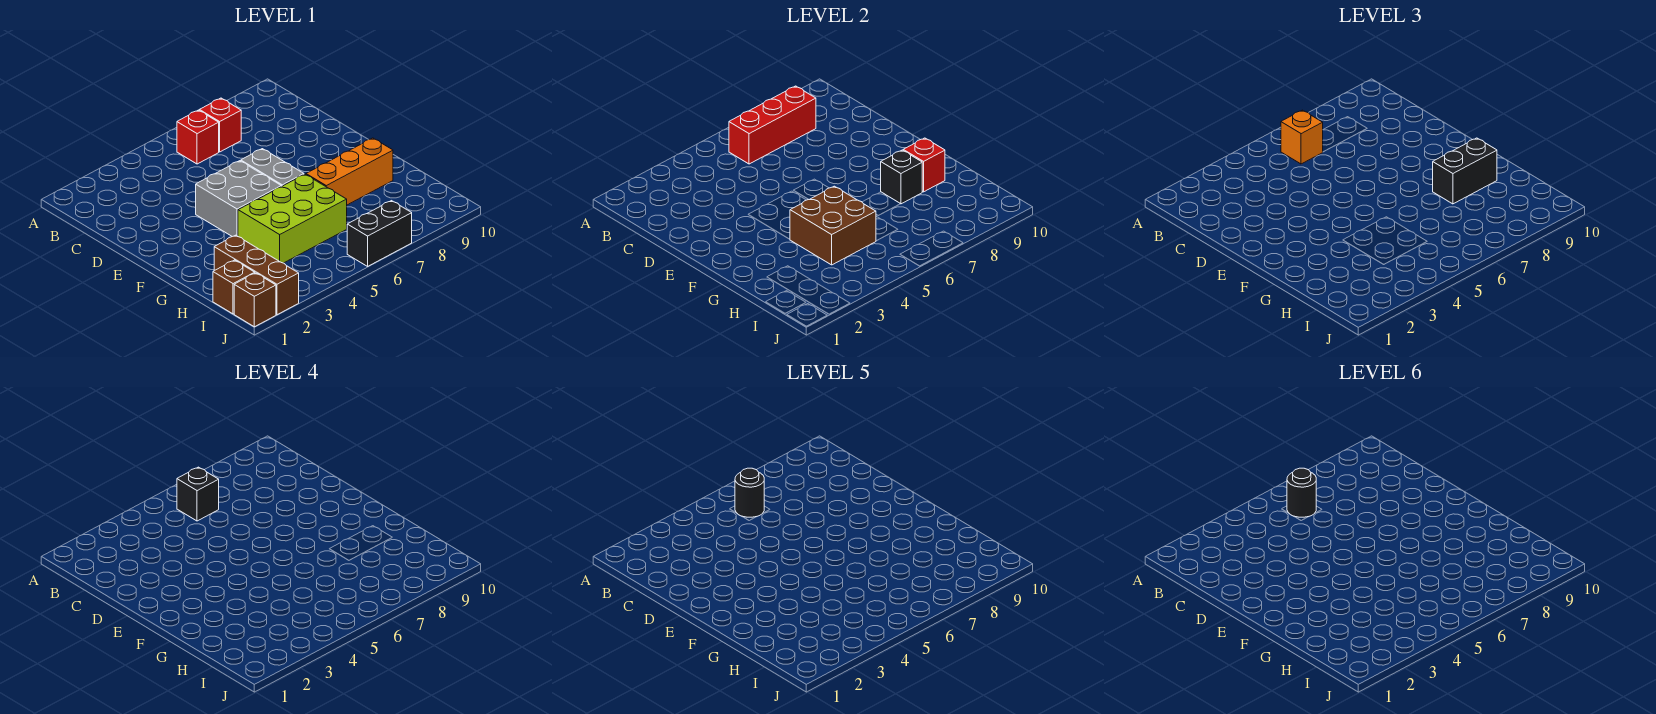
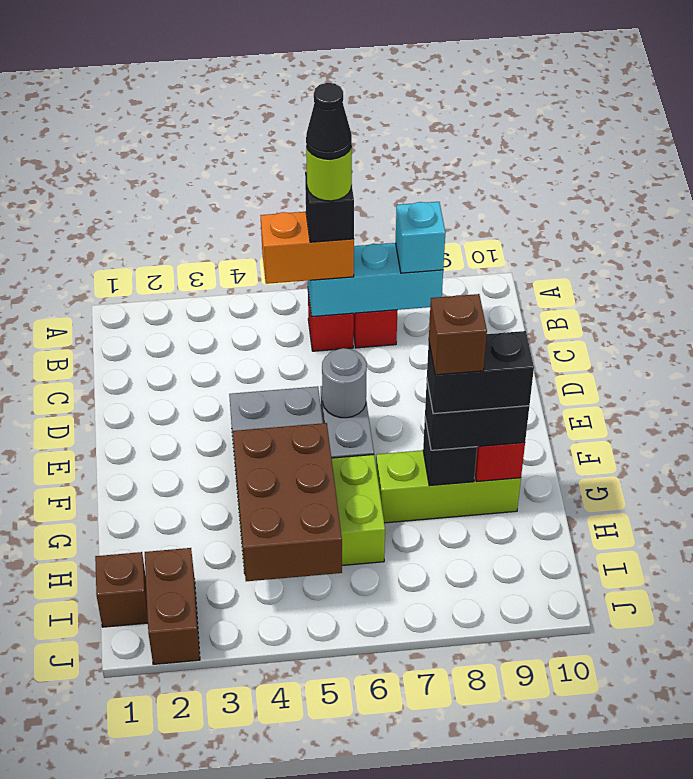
red 1x3 brick [729,86,816,164] -> cyan 1x3 brick [308,243,443,317]
orange 1x1 brick [1281,110,1323,164] -> orange 1x2 brick [261,212,354,284]
black 1x1 round brick [735,468,764,517] -> lime 1x1 round brick [306,146,352,201]
black 1x1 round brick [1287,468,1316,517] -> black 1x1 cone [306,83,352,159]
none -> cyan 1x1 brick [396,202,445,273]
none -> grey 1x1 round brick [322,348,367,418]
brown 2x2 brick [790,186,876,265] -> brown 2x3 brick [233,423,342,581]
orange 1x3 brick [306,138,393,205] -> lime 1x3 brick [376,450,521,523]
brown 1x3 brick [214,235,299,315] -> brown 1x2 brick [145,548,200,664]
brown 1x1 brick [234,273,276,327] -> brown 1x1 brick moved to [429,294,487,375]
black 1x2 brick [347,201,412,266] -> black 1x2 brick moved to [427,331,534,414]

